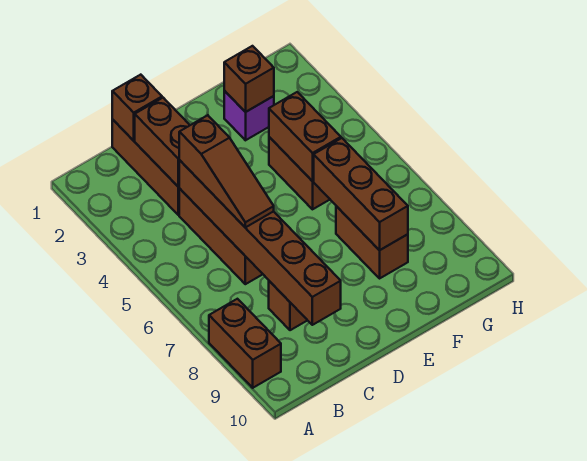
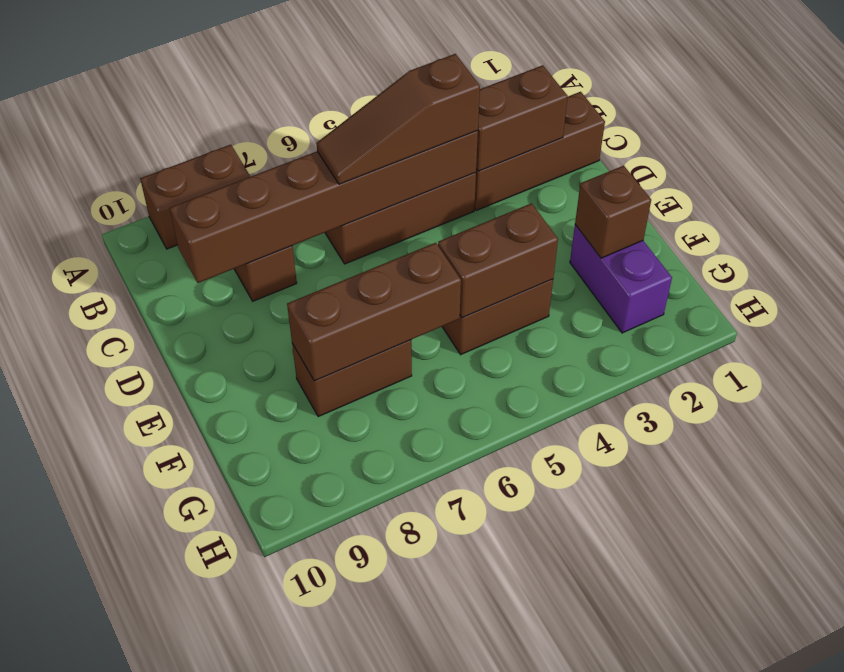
brown 1x1 brick [112,75,162,141] -> none
purple 1x1 brick [224,91,274,140] -> purple 1x2 brick [570,225,672,333]

